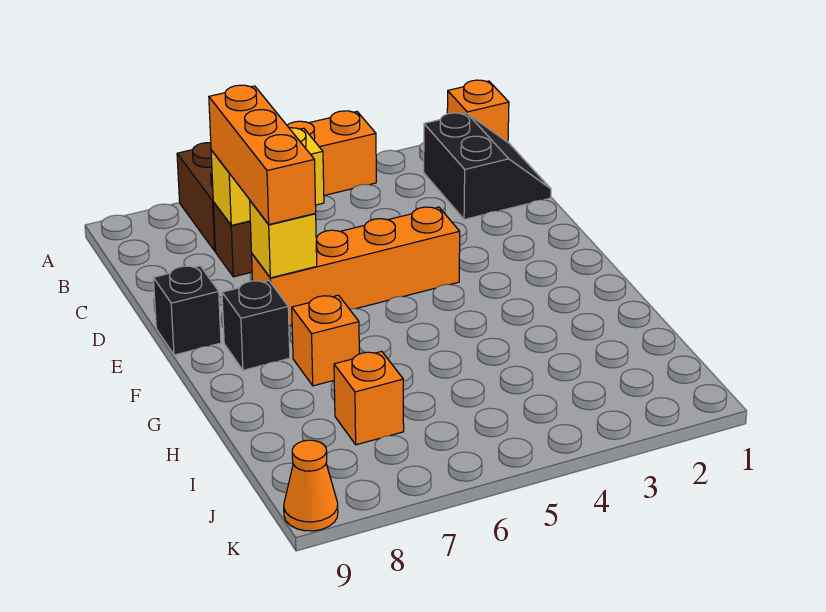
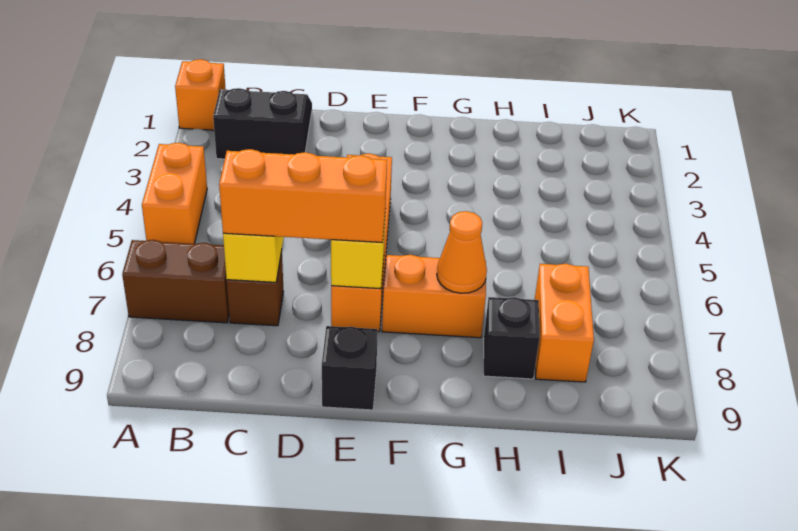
black 1x1 brick [222,281,290,370] -> black 1x1 brick moved to [484,297,540,379]
orange 1x1 brick [292,295,359,386] -> orange 1x2 brick [382,255,486,338]
orange 1x1 brick [334,351,404,445] -> orange 1x2 brick [535,264,594,382]
orange 1x1 cone [284,440,338,531] -> orange 1x1 cone moved to [437,211,487,293]

